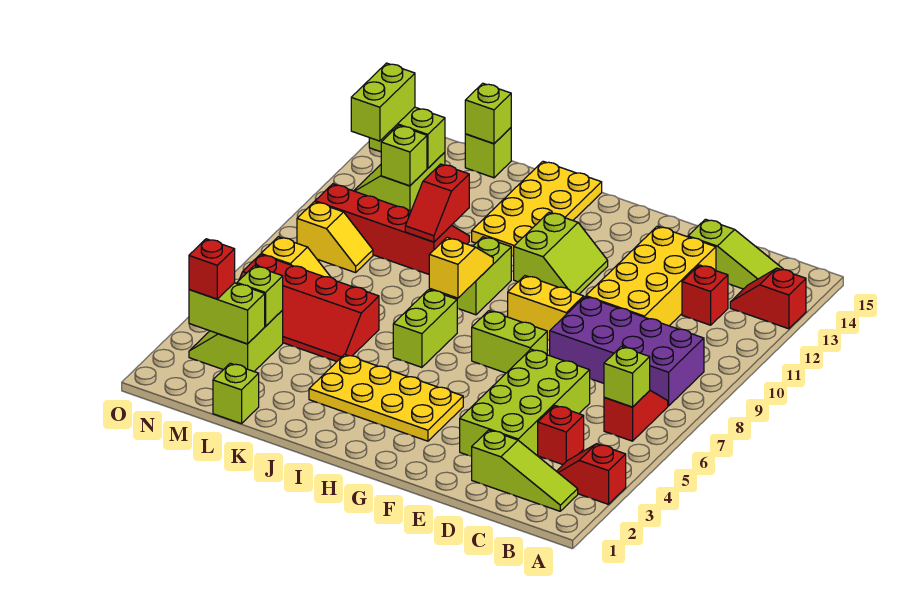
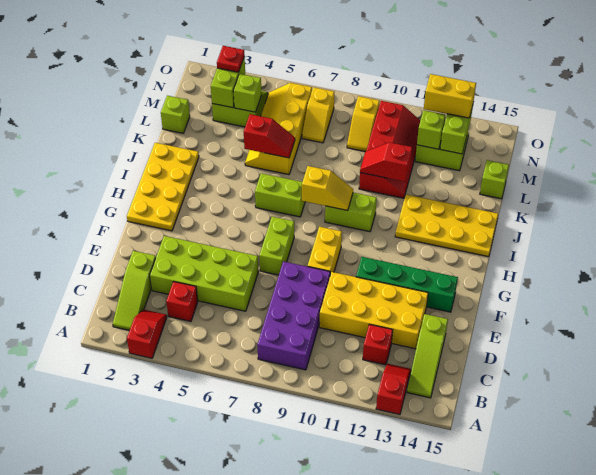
red 1x2 slope [604,391,668,441] -> red 1x2 slope moved to [244,114,295,158]
lime 1x1 brick [604,347,650,407] -> none
none -> green 1x4 brick [356,257,458,312]
yellow 2x4 plate [309,355,463,441] -> yellow 2x4 plate moved to [127,143,199,231]
lime 2x2 slope [514,212,608,294] -> none
red 2x4 slope [239,254,379,362] -> yellow 2x4 slope [245,83,312,175]
lime 1x1 brick [465,83,511,144] -> none
red 1x1 brick [189,239,235,299] -> red 1x1 plate [217,46,245,72]
lime 1x2 brick [351,63,415,141] -> yellow 1x2 brick [424,74,476,118]

